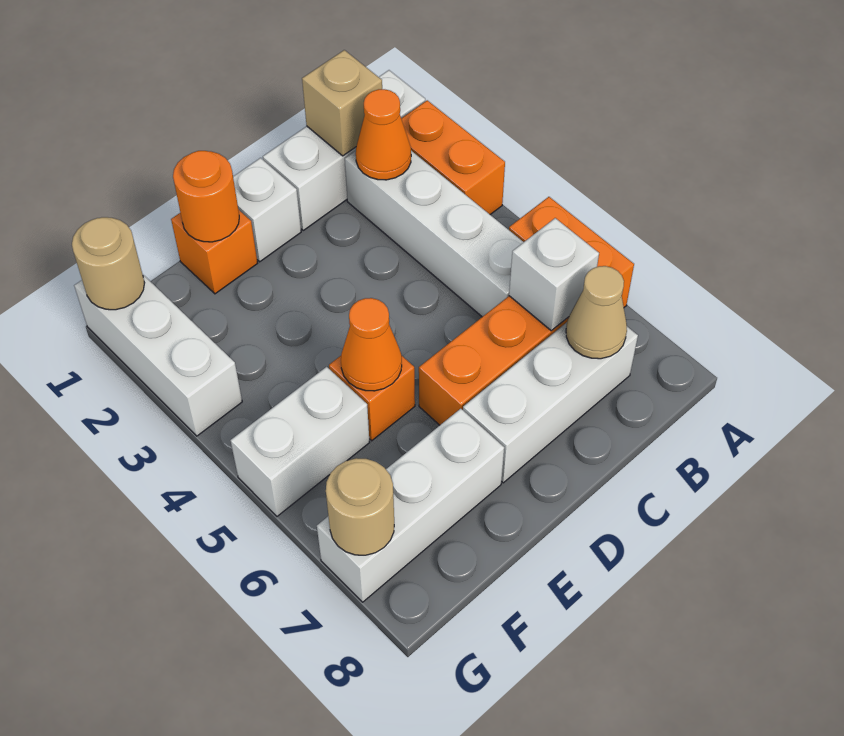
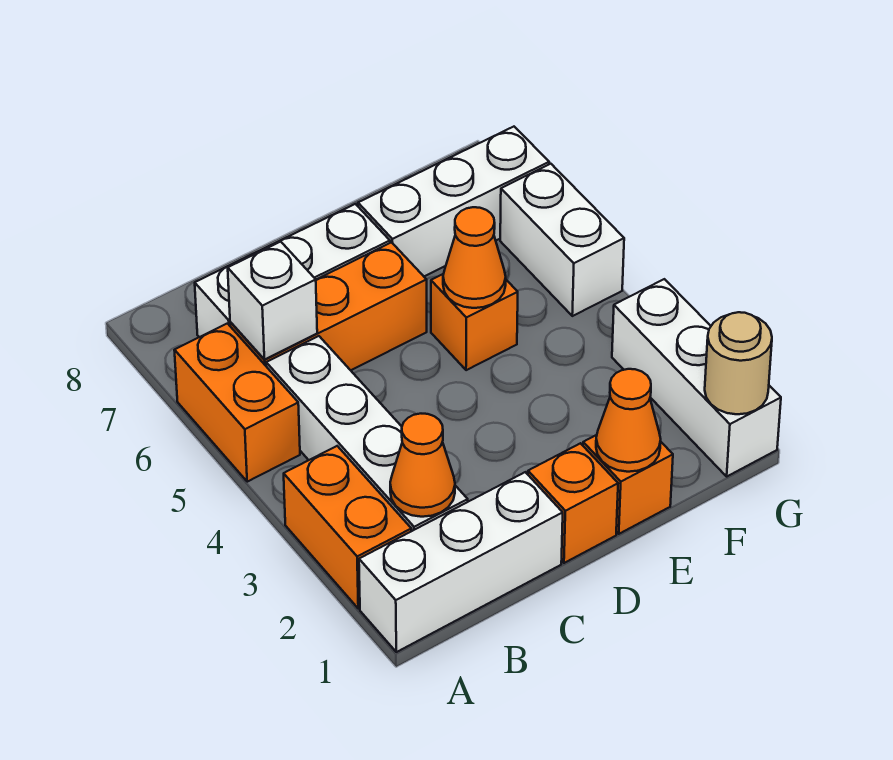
tan 1x1 brick [302,50,382,156] -> none
tan 1x1 cone [566,266,627,359] -> none
white 1x1 brick [233,158,301,262] -> orange 1x1 brick [528,443,618,563]
orange 1x1 round brick [173,151,239,242] -> orange 1x1 cone [596,369,661,472]
white 1x2 brick [231,367,370,516] -> white 1x2 brick turned to [500,164,624,316]
tan 1x1 round brick [326,458,394,555] -> none

